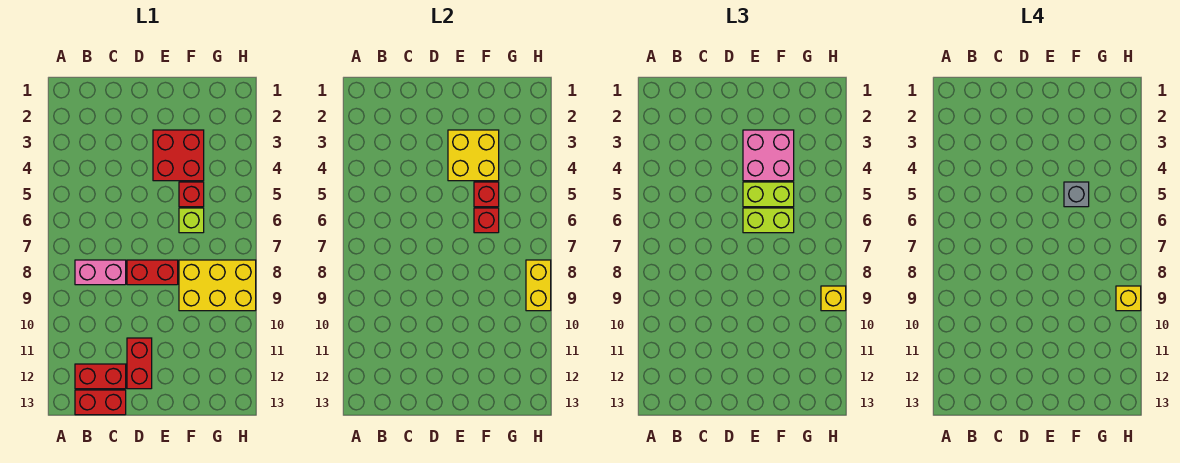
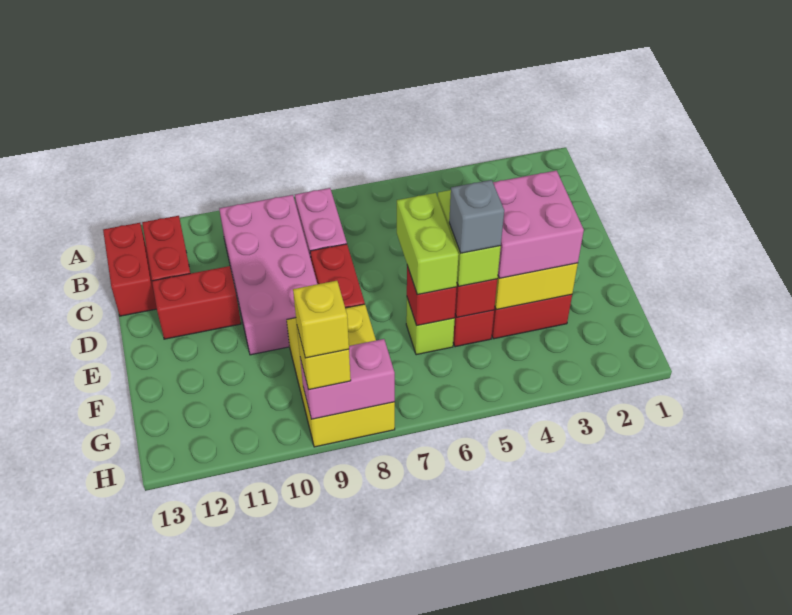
none -> pink 2x4 brick [219,195,317,355]
yellow 1x2 brick [526,260,551,311] -> pink 1x2 brick [300,339,395,419]

